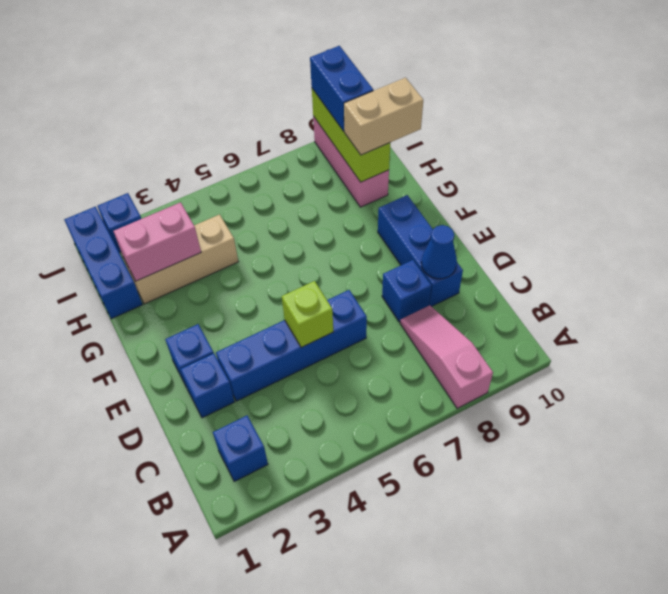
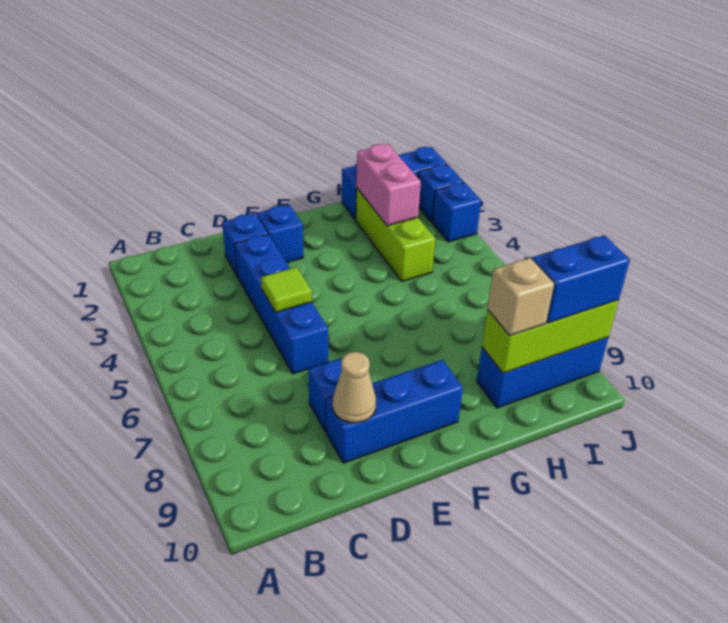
pink 1x3 slope [400,305,493,408] -> none
blue 1x1 brick [213,416,268,482] -> blue 1x1 brick moved to [432,182,481,242]
lime 1x1 brick [282,281,333,347] -> lime 1x1 tile [261,267,312,312]
blue 1x1 cone [421,225,457,279] -> tan 1x1 cone [333,352,376,423]
tan 1x3 brick [124,214,238,304] -> lime 1x3 brick [356,188,435,281]
pink 1x3 brick [313,116,389,207] -> blue 1x3 brick [477,337,608,408]
tan 1x2 brick [344,78,423,155] -> tan 1x1 brick [488,258,554,336]

